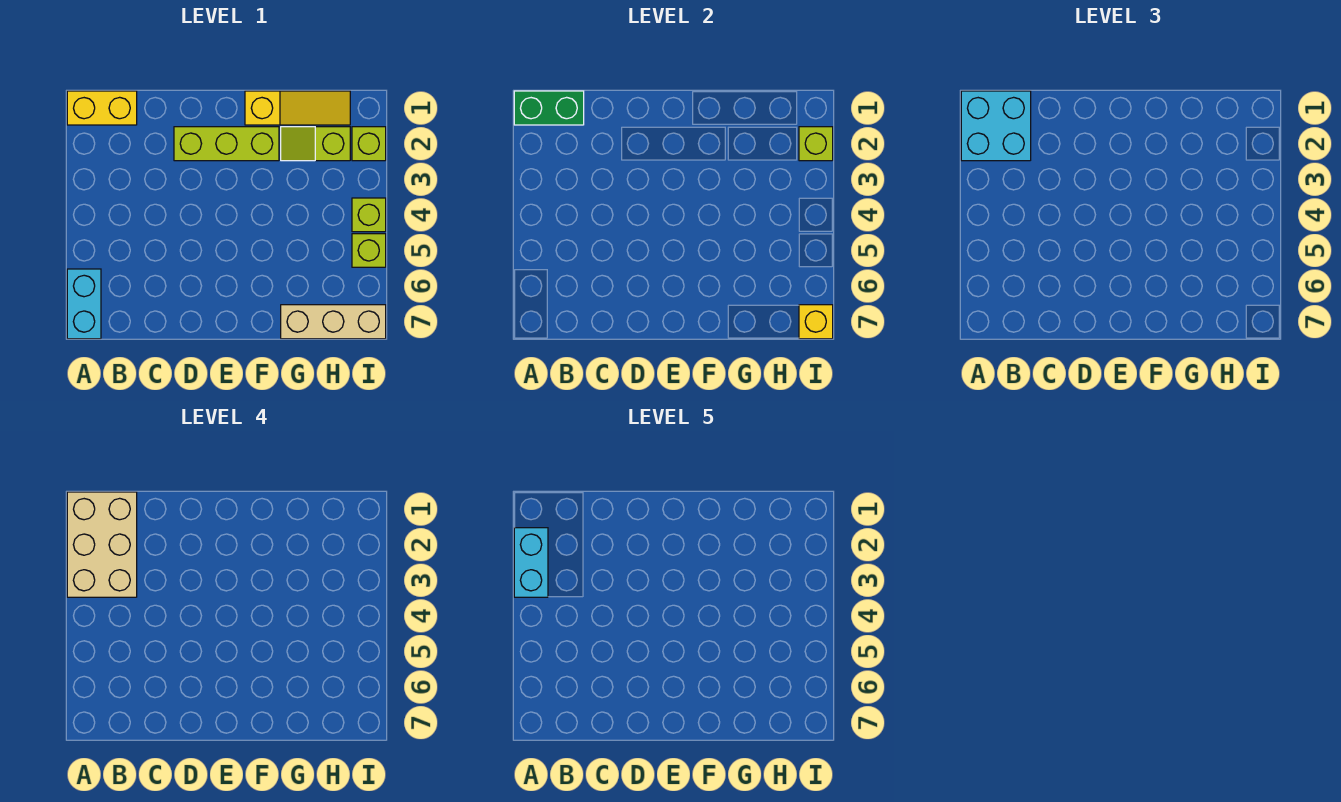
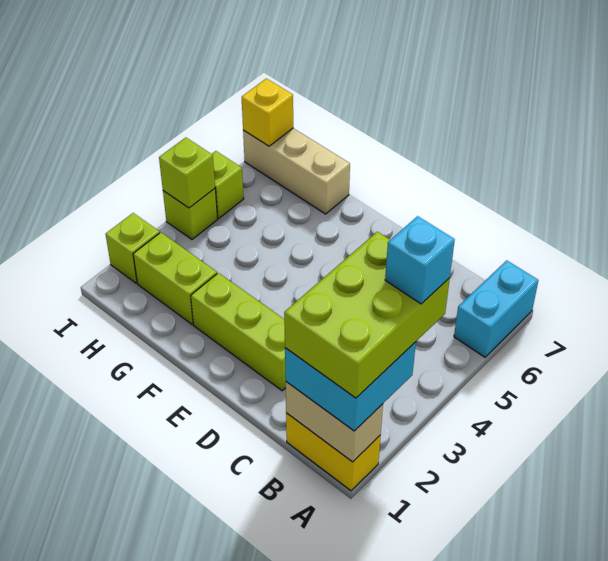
green 1x2 brick [514,91,584,125] -> tan 1x2 brick [286,382,383,462]
tan 2x3 brick [67,492,137,597] -> lime 2x3 brick [284,232,450,398]
cyan 1x2 brick [514,528,548,597] -> cyan 1x1 brick [385,216,455,304]
yellow 1x3 slope [245,91,350,125] -> none
lime 1x2 slope [281,127,350,161] -> lime 1x2 brick [133,232,217,325]
lime 1x1 brick [799,127,833,161] -> lime 1x1 brick moved to [159,138,215,208]

